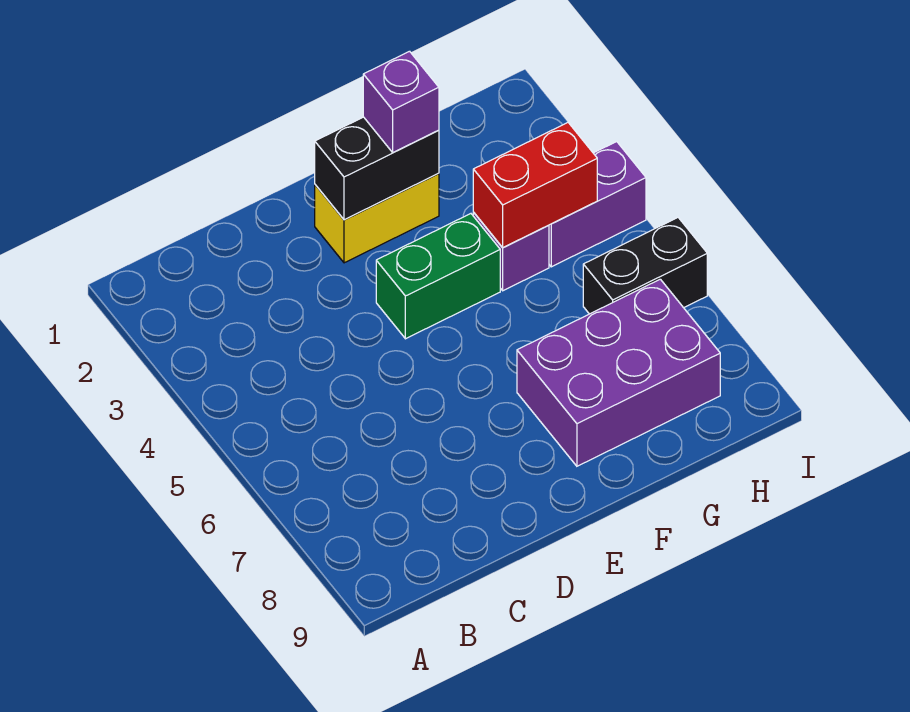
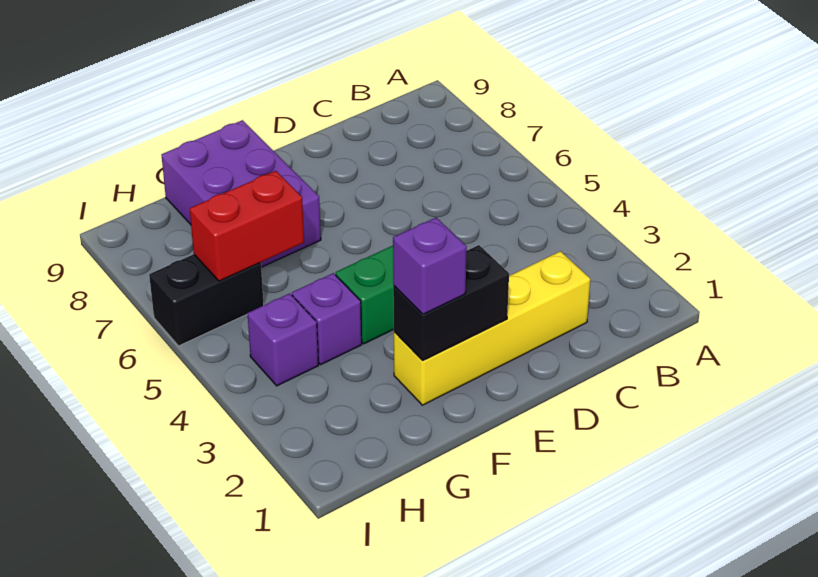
yellow 1x2 brick [315,173,439,263] -> yellow 1x4 brick [394,251,590,405]
purple 2x3 brick [517,279,720,466] -> purple 2x3 brick turned to [161,120,321,267]
red 1x2 brick [473,123,597,248] -> red 1x2 brick moved to [190,171,304,281]
purple 1x2 brick [549,142,646,267] -> purple 1x1 brick [247,293,319,386]

